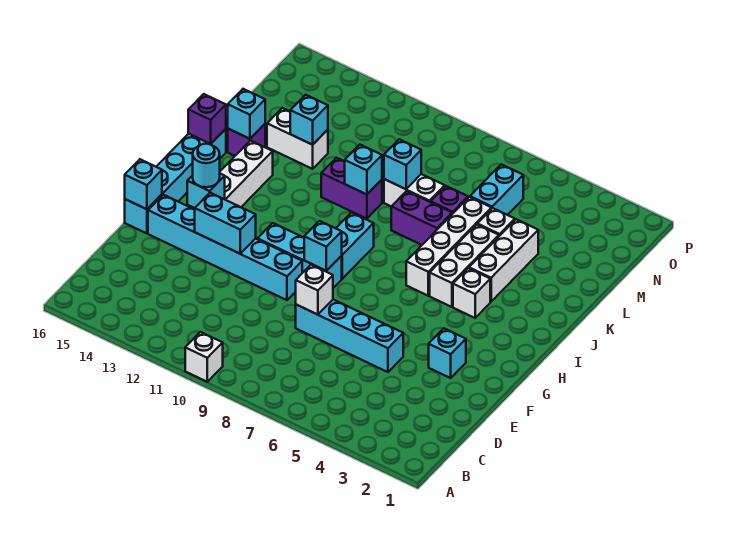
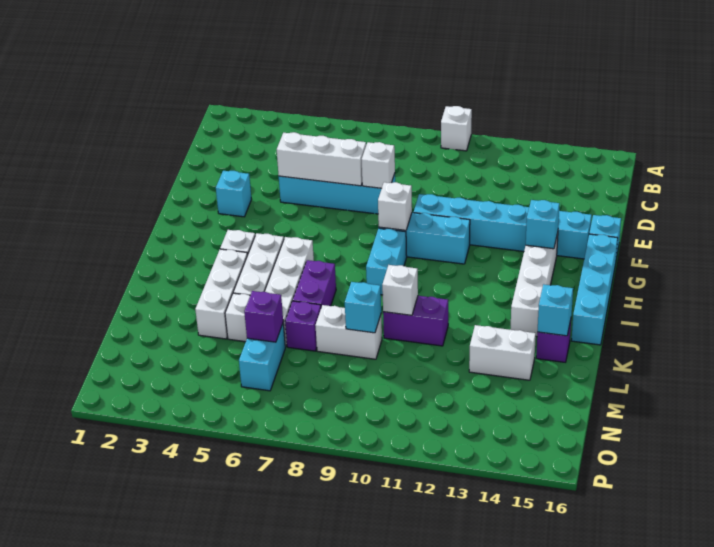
none -> white 1x3 brick [277,132,366,186]
cyan 1x2 brick [195,193,256,254] -> none
cyan 1x1 brick [125,159,162,209] -> none
cyan 1x1 brick [304,221,342,271] -> white 1x1 brick [378,182,412,230]
cyan 1x1 round brick [193,144,220,187] -> none
purple 1x1 brick [188,94,226,144] -> purple 1x1 brick moved to [244,291,283,342]
purple 1x2 brick [391,191,452,245] -> purple 1x2 brick turned to [293,260,336,307]
cyan 1x1 brick [345,145,382,195] -> white 1x1 brick [382,265,418,315]
cyan 1x1 brick [290,95,328,145] -> none

